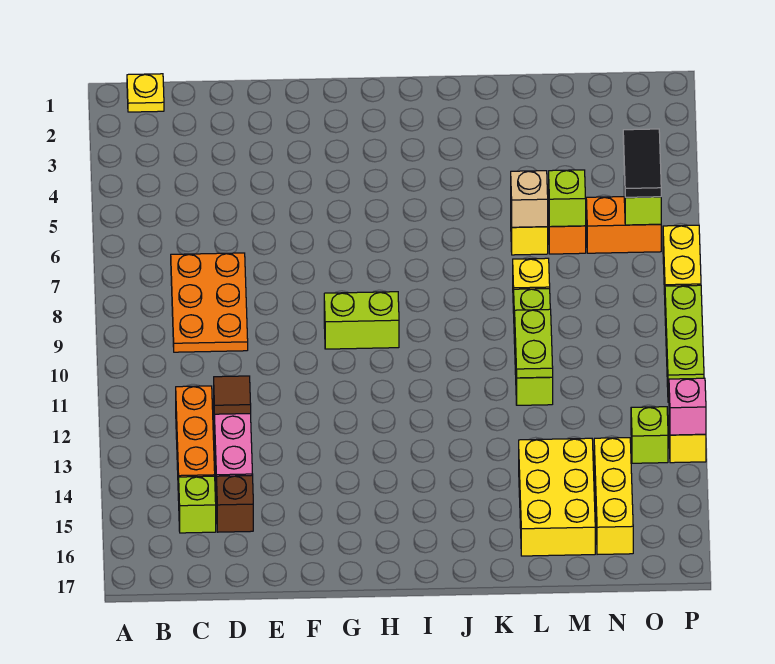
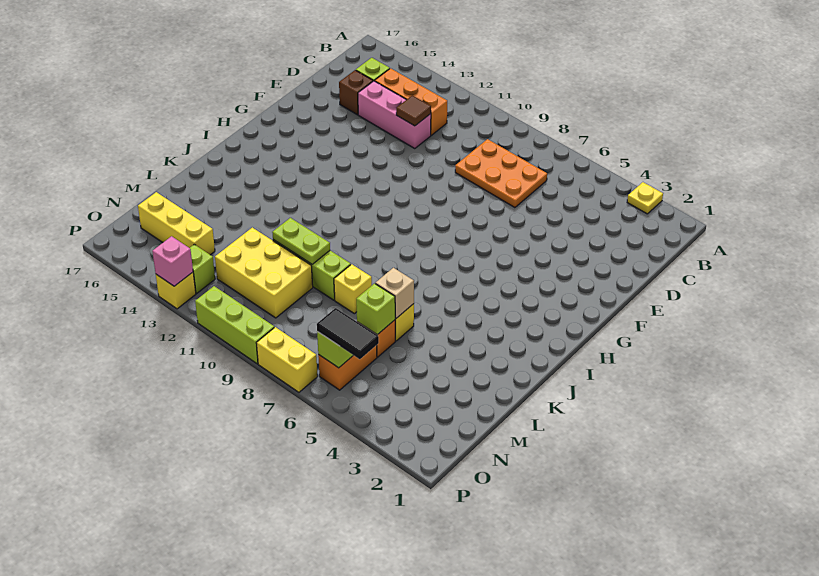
yellow 1x1 plate [127,74,164,112] -> yellow 1x1 plate moved to [627,182,663,214]
lime 1x2 brick [324,292,399,349] -> none
yellow 2x3 brick [519,438,595,556] -> yellow 2x3 brick moved to [215,228,313,318]

